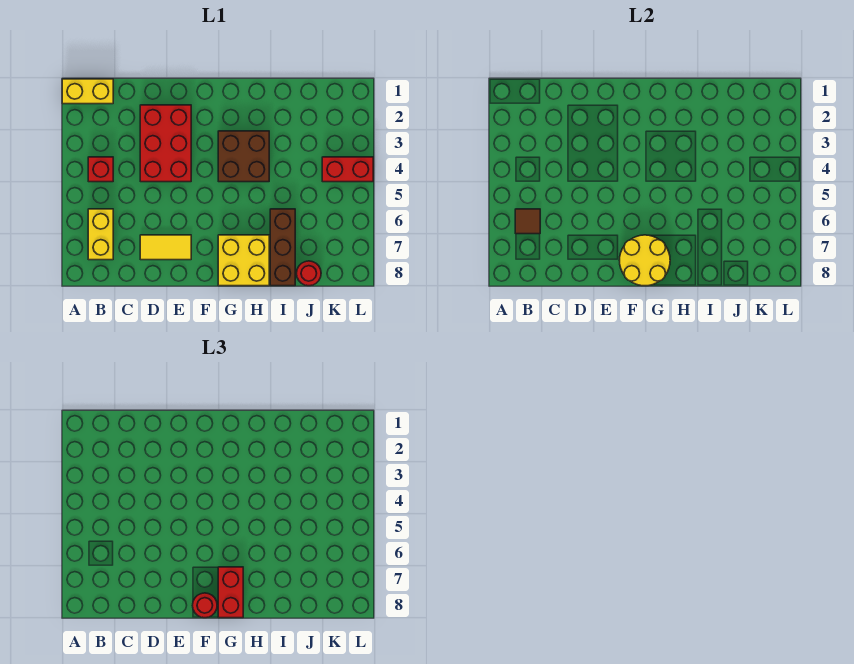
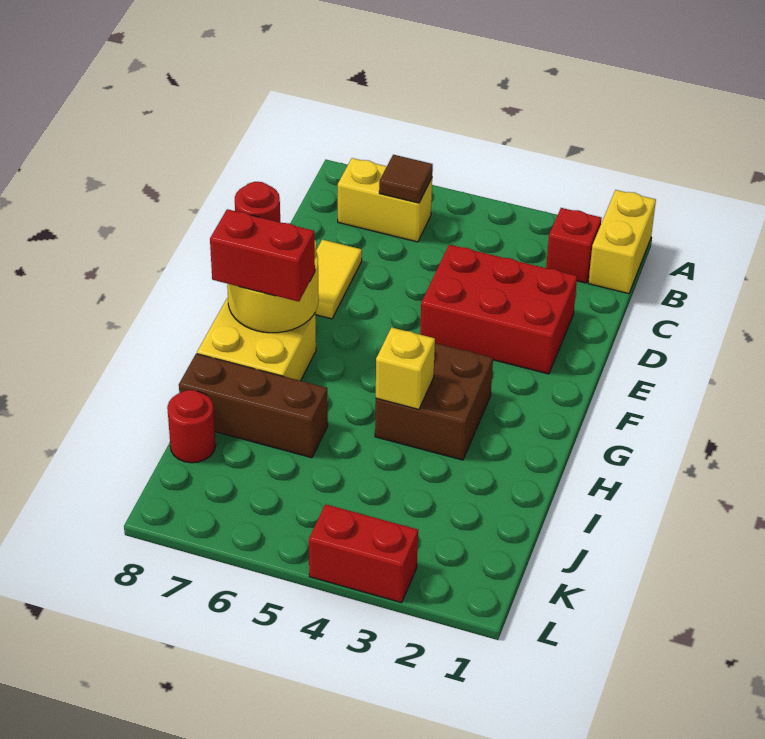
red 1x1 brick [88,157,113,182] -> red 1x1 brick moved to [546,208,601,283]
none -> yellow 1x1 brick [376,327,435,410]
red 1x2 brick [322,157,373,182] -> red 1x2 brick turned to [309,504,418,603]

